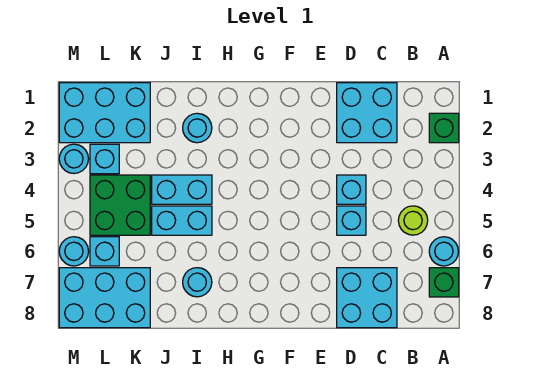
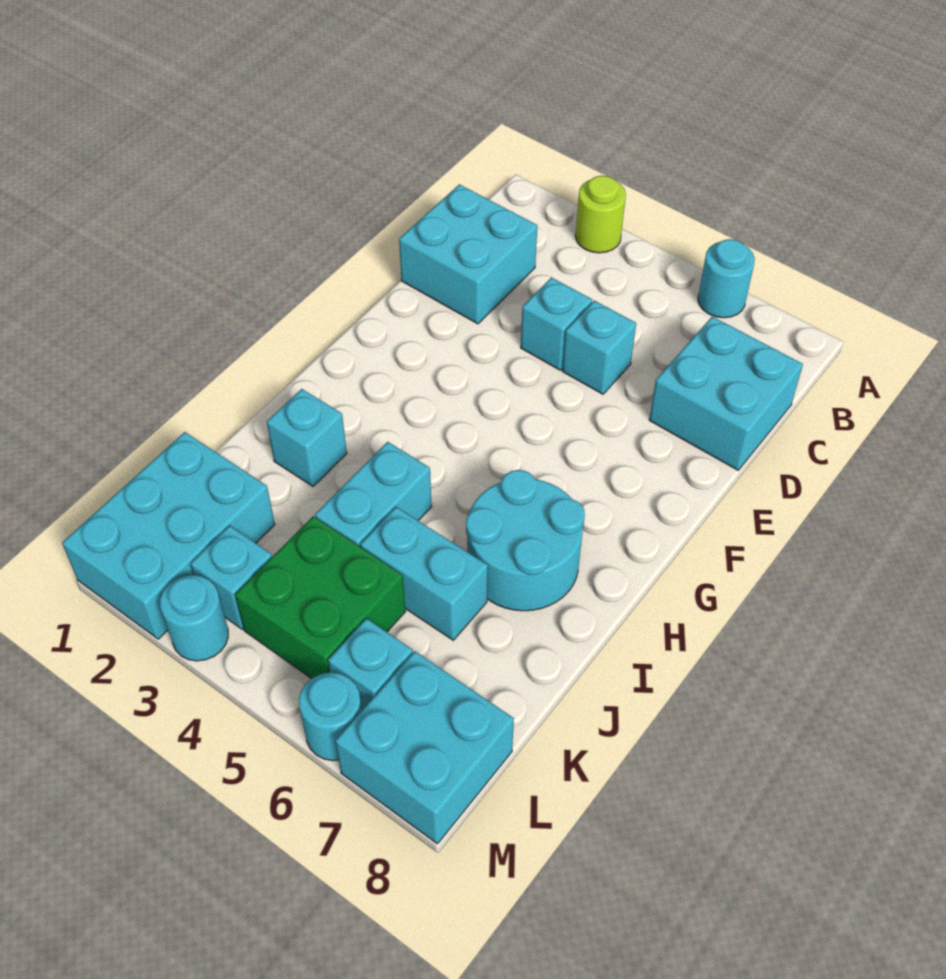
green 1x1 brick [429,113,459,143] -> none
green 1x1 brick [429,268,459,297] -> none
lime 1x1 round brick [398,206,428,235] -> lime 1x1 round brick moved to [575,176,626,253]
cyan 1x1 round brick [183,113,212,143] -> cyan 1x1 brick [267,389,347,486]
cyan 1x2 brick [152,206,212,235] -> cyan 1x2 brick turned to [360,507,488,640]
cyan 1x1 round brick [183,268,212,297] -> cyan 2x2 round brick [466,470,585,611]
cyan 2x3 brick [59,268,150,328] -> cyan 2x2 brick [335,651,514,844]

